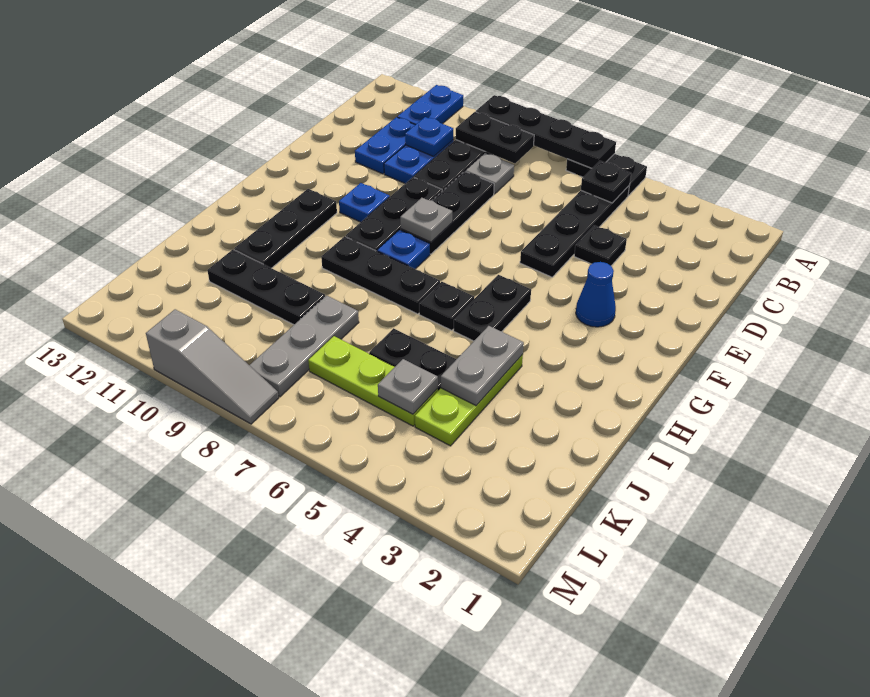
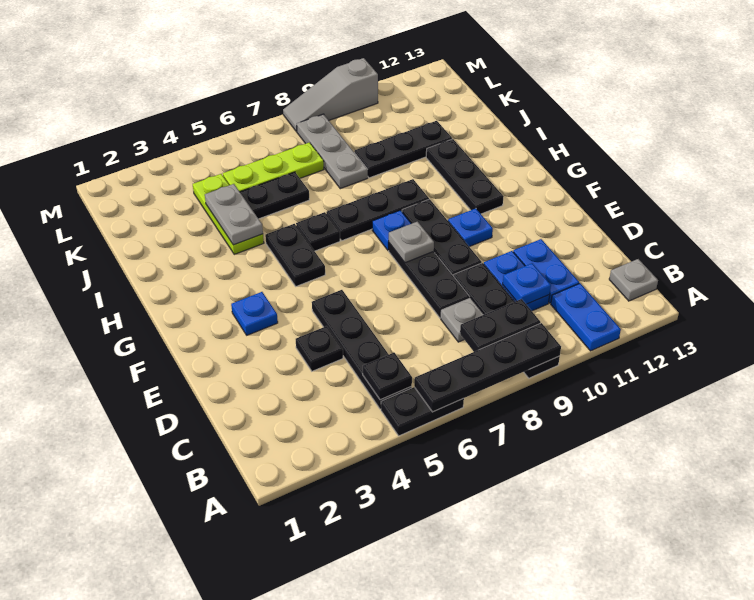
blue 1x1 cone [576,262,616,327] -> blue 1x1 plate [231,292,278,335]
grey 1x1 plate [378,359,438,414] -> grey 1x1 plate moved to [609,259,658,301]

